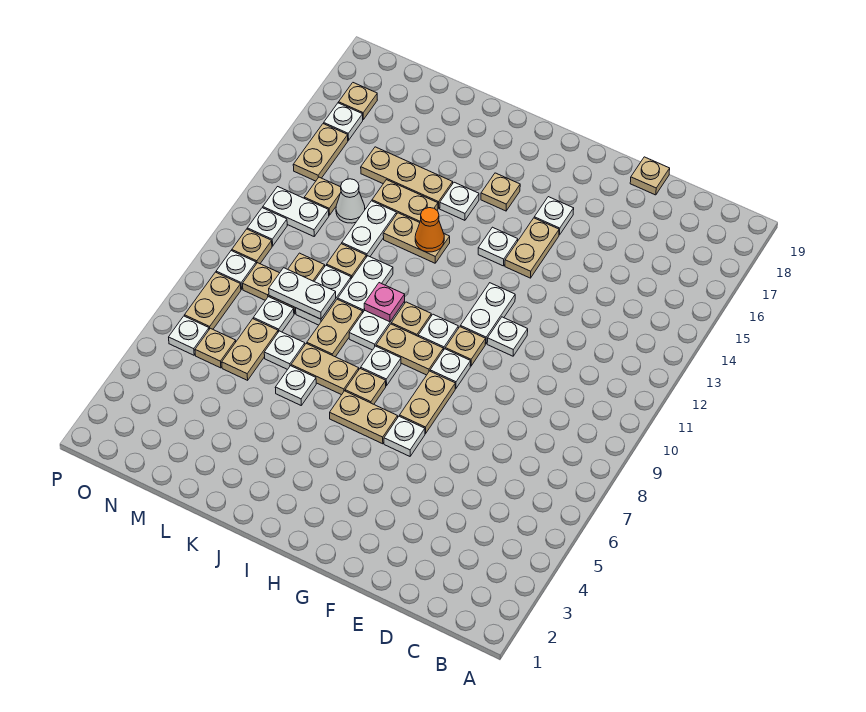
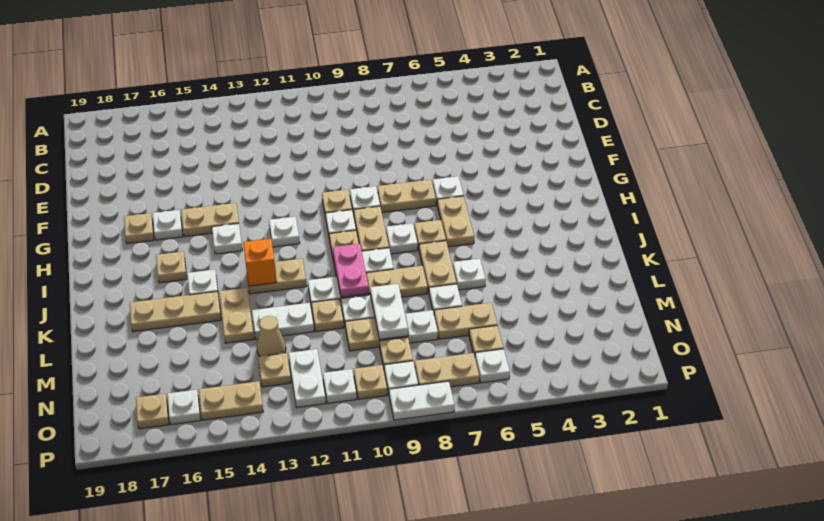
tan 1x1 plate [630,157,670,195] -> tan 1x1 plate moved to [124,213,154,244]
white 1x1 plate [487,317,528,356] -> white 1x1 plate moved to [269,217,300,247]
white 1x2 plate [460,283,515,344] -> white 1x2 plate moved to [389,381,455,420]
pink 1x1 plate [364,283,405,322] -> pink 1x2 plate [333,244,369,297]
tan 1x2 plate [383,213,450,263] -> tan 1x2 plate turned to [249,259,307,294]
orange 1x1 cone [415,208,444,252] -> orange 1x1 brick [243,239,277,286]
tan 1x3 plate [361,147,453,209] -> tan 1x3 plate turned to [130,291,221,332]
white 1x1 cone [336,179,365,223] -> tan 1x1 cone [257,316,286,356]

